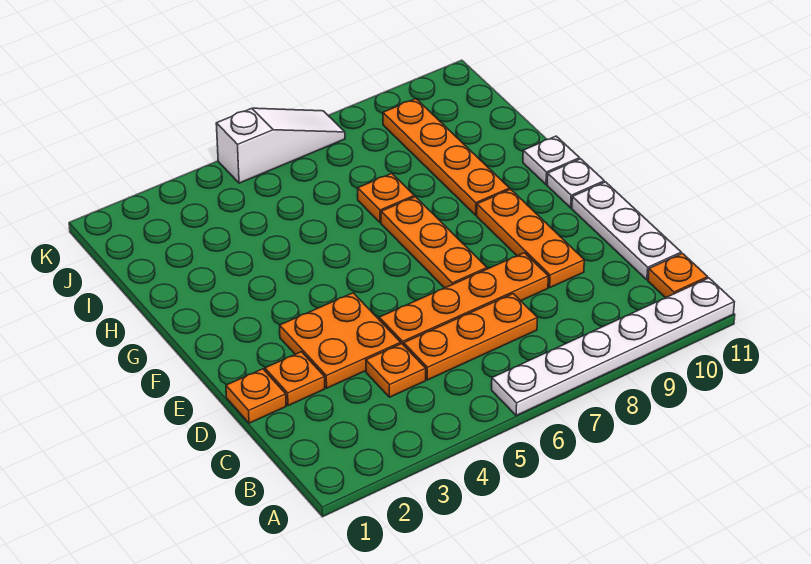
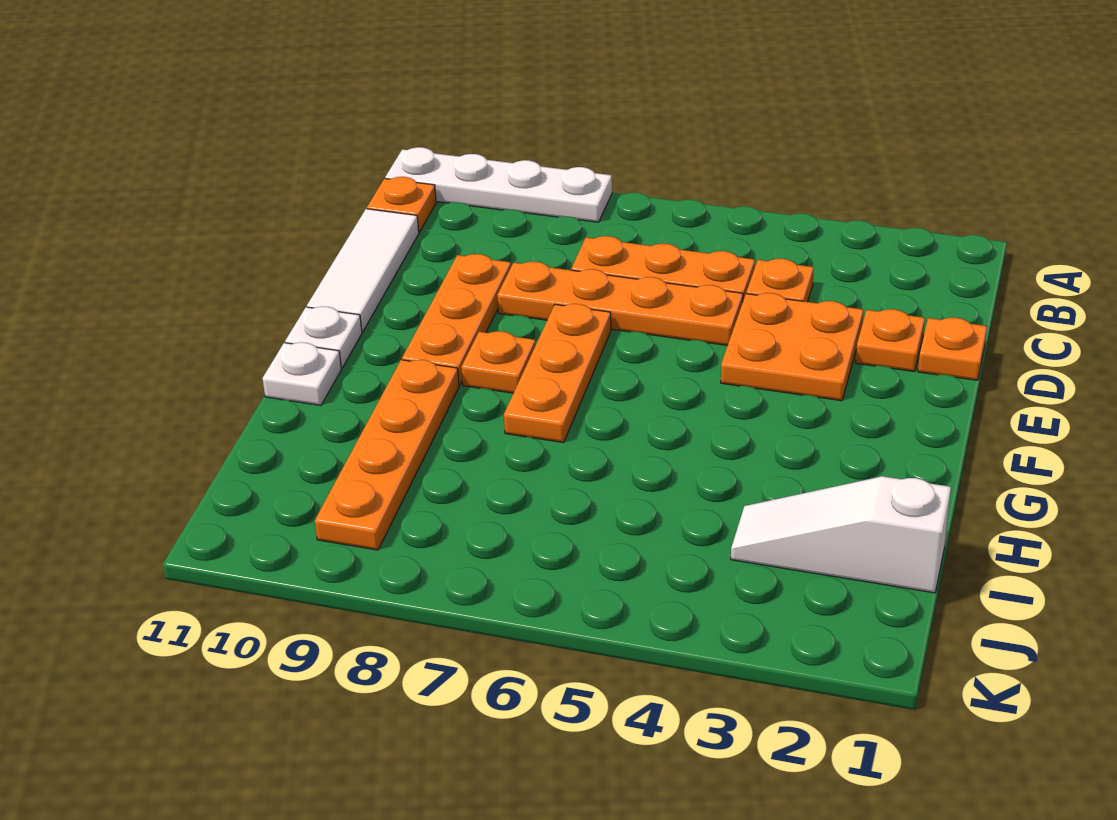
white 1x6 plate [492,278,734,415] -> white 1x4 plate [385,147,612,222]
white 1x3 plate [572,182,681,280] -> white 1x3 tile [307,209,419,332]
orange 1x1 plate [358,173,414,223] -> orange 1x1 plate moved to [461,331,536,393]
white 1x3 slope [216,108,345,183] -> white 1x3 slope moved to [731,476,951,593]

